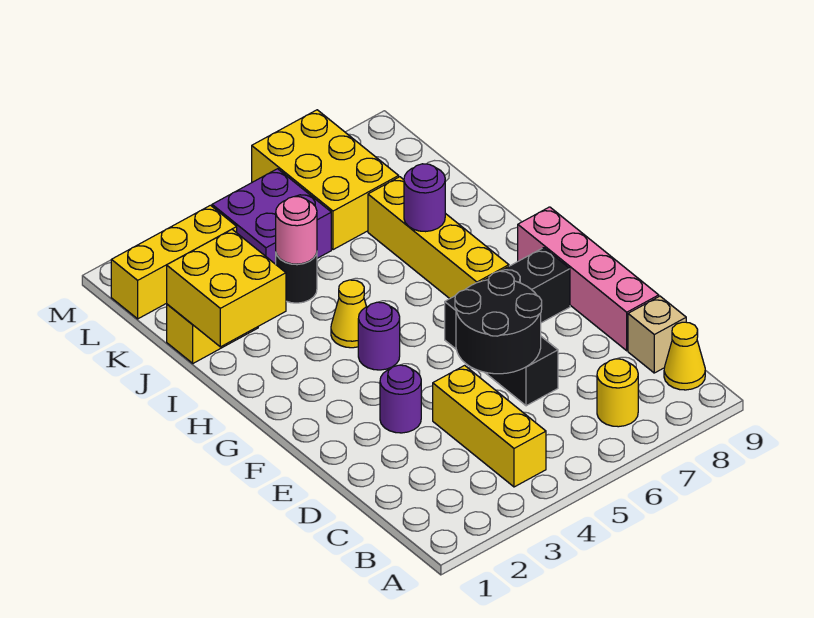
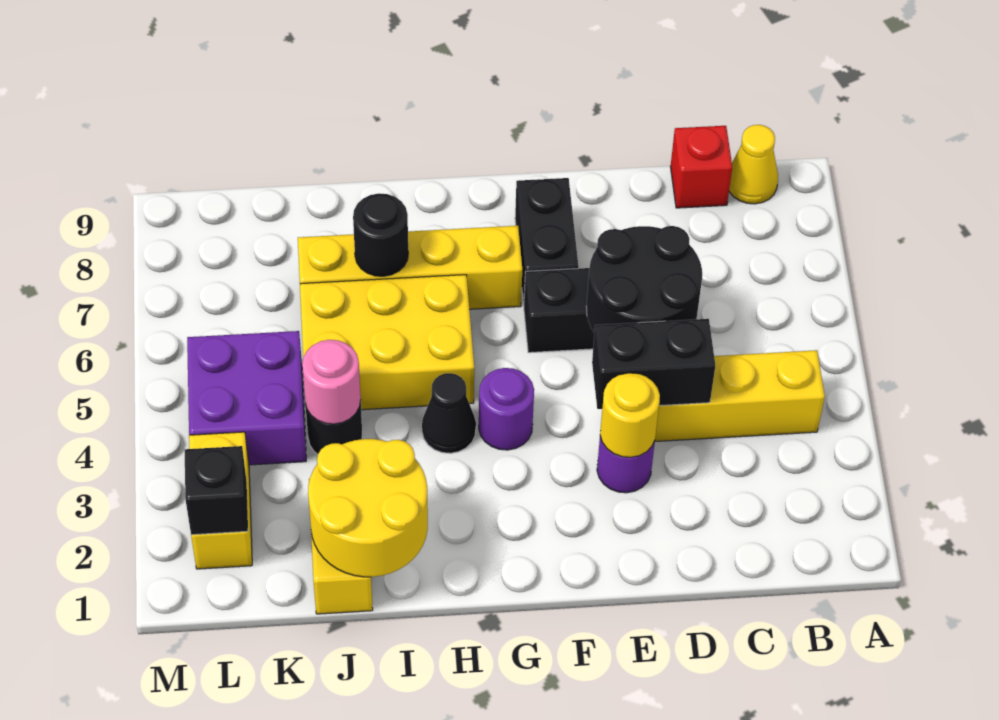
yellow 1x1 round brick [597,359,638,427] -> yellow 1x1 round brick moved to [600,373,660,457]
tan 1x1 brick [628,296,686,373] -> red 1x1 brick [671,126,732,208]
none -> black 1x2 brick [592,319,715,409]
pink 1x4 brick [518,207,659,351] -> none
yellow 1x1 cone [331,280,366,348] -> black 1x1 cone [422,373,476,453]
yellow 2x2 brick [167,229,286,347] -> yellow 2x2 round brick [308,439,428,577]
purple 1x1 round brick [404,164,445,232] -> black 1x1 round brick [353,193,408,276]
yellow 2x3 brick [252,110,399,250] -> yellow 2x3 brick moved to [300,275,474,410]
yellow 1x3 brick [111,205,237,319] -> yellow 1x2 brick [189,432,252,569]
none -> black 1x1 brick [185,446,248,535]

